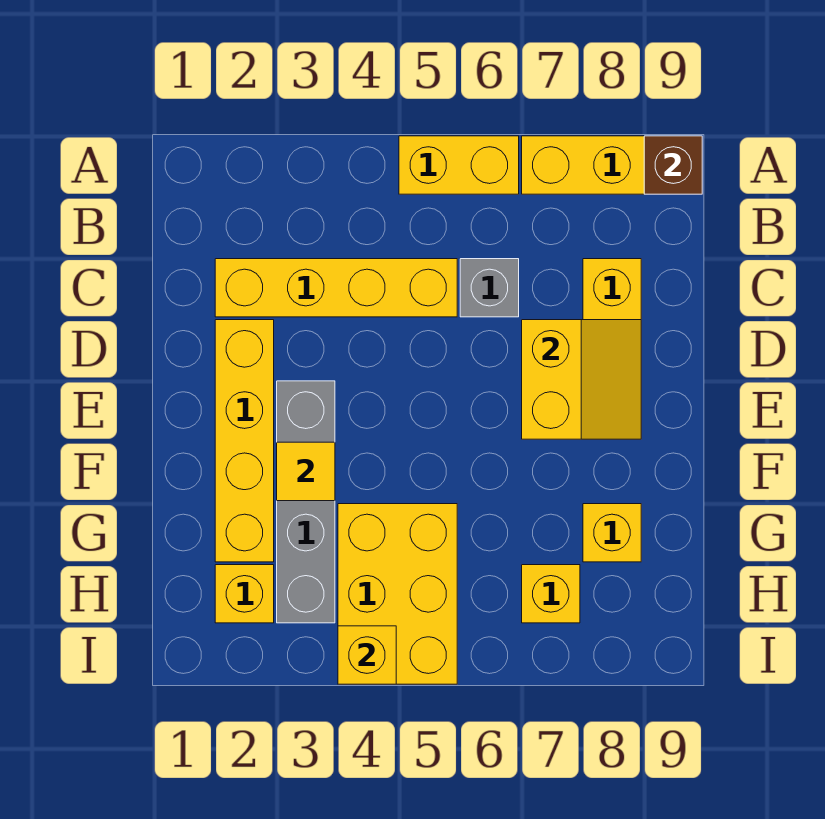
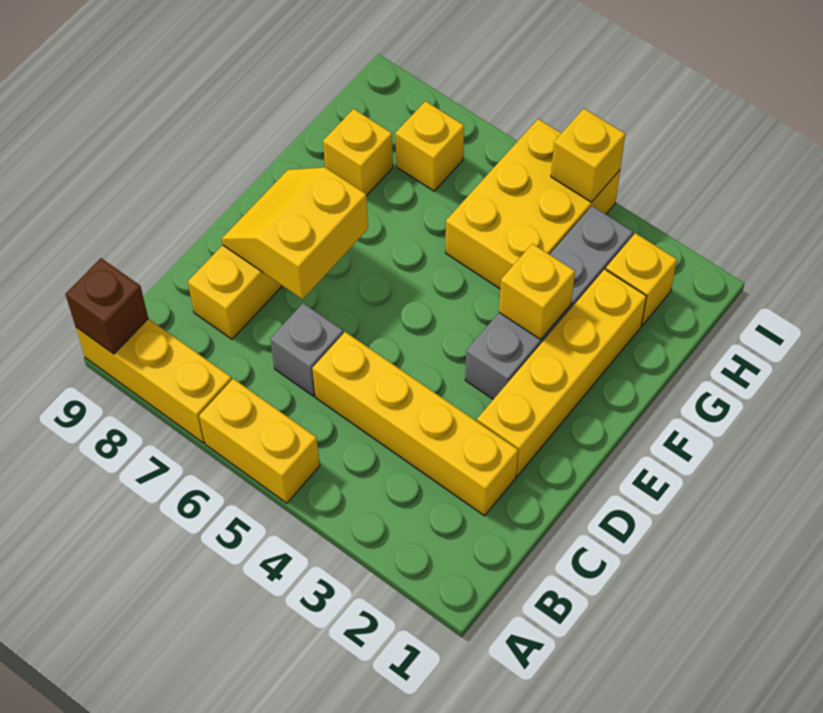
yellow 1x1 tile [277,442,335,501] -> yellow 1x1 brick [499,244,575,339]

